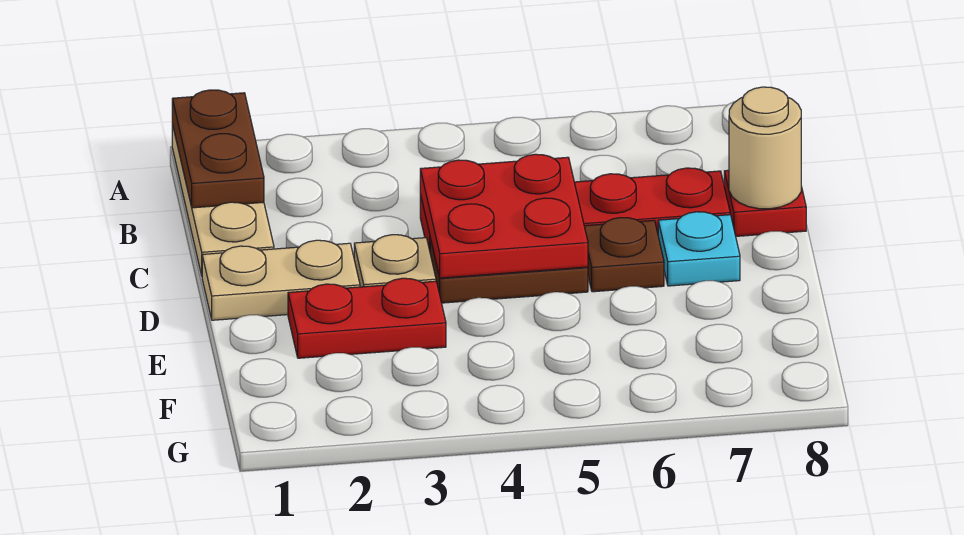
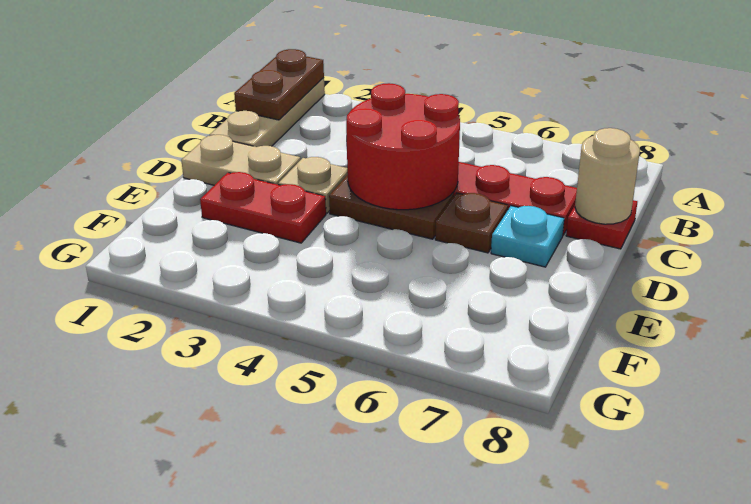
red 2x2 plate [420,154,588,278] -> red 2x2 round brick [346,83,460,210]

